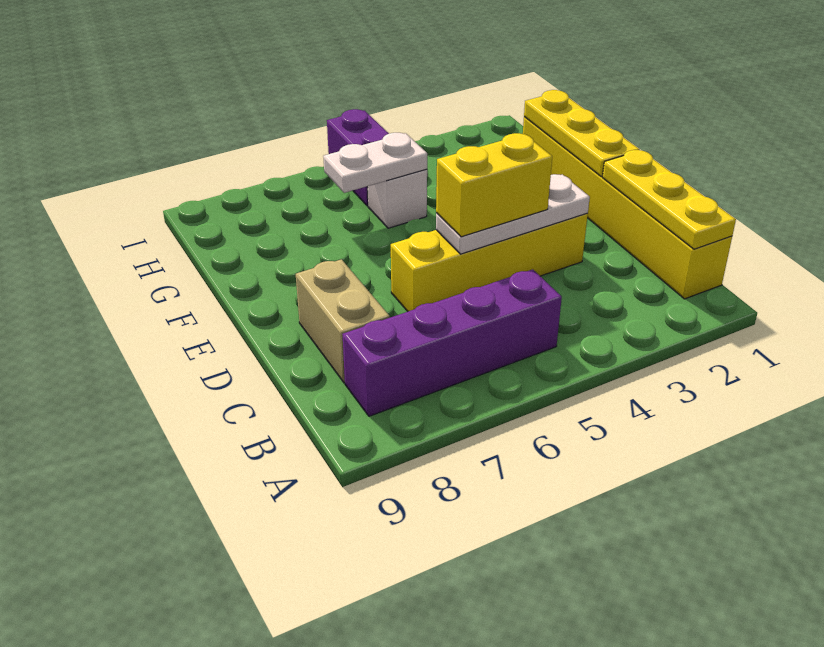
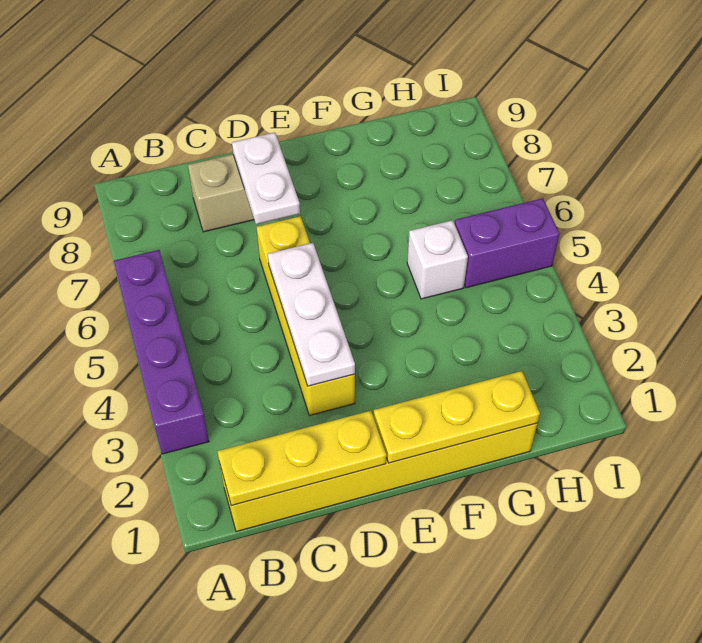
purple 1x4 brick [342,269,562,416] -> purple 1x4 brick moved to [114,250,209,454]
yellow 1x2 brick [436,133,552,237] -> none
white 1x2 plate [323,133,427,193] -> white 1x2 plate moved to [232,132,300,224]

